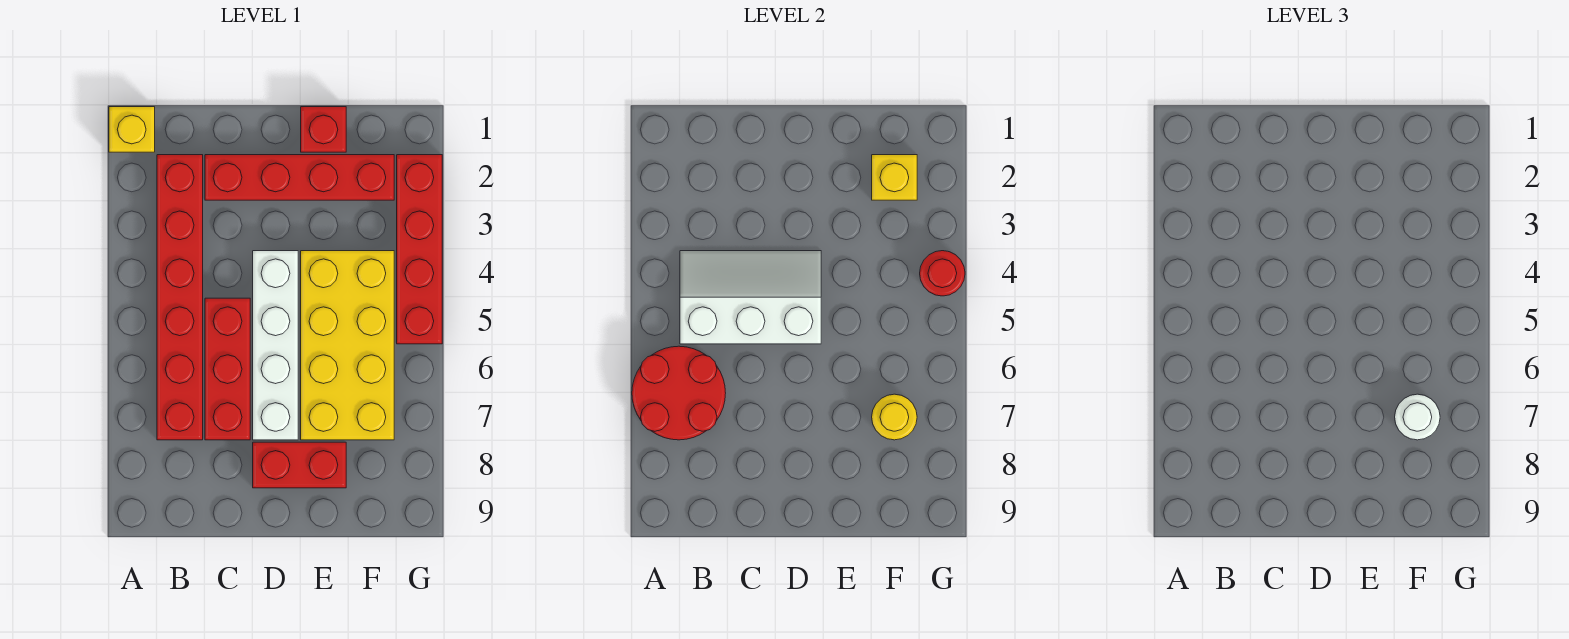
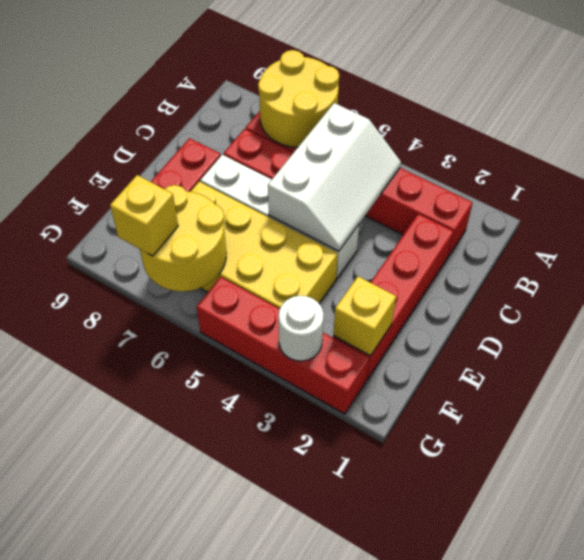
yellow 1x1 brick [109,107,155,152] -> yellow 1x1 brick moved to [110,175,178,256]
red 2x2 round brick [632,346,726,440] -> yellow 2x2 round brick [258,50,339,147]
red 1x1 brick [301,107,346,152] -> none
yellow 1x1 round brick [872,394,917,440] -> yellow 2x2 round brick [140,185,226,291]
white 1x1 round brick [1395,394,1440,440] -> white 1x1 round brick moved to [279,296,324,361]
red 1x1 round brick [920,251,965,296] -> none

